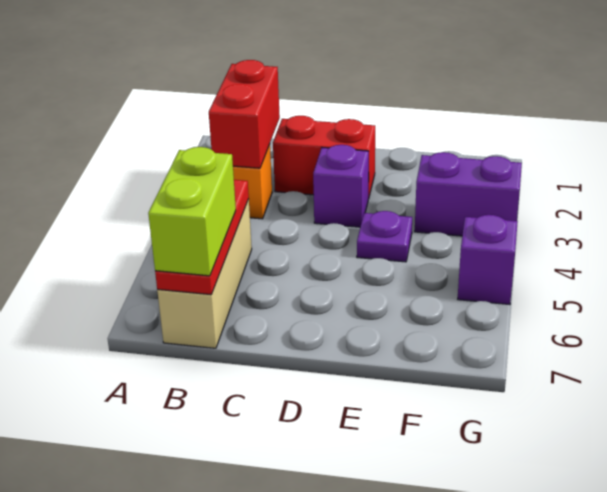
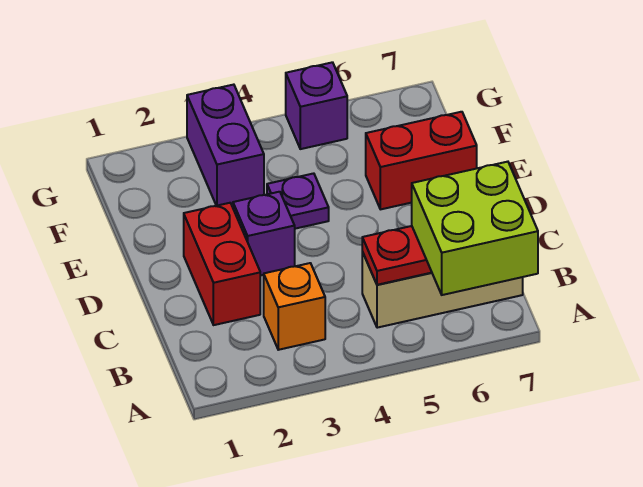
red 1x2 brick [209,60,280,168] -> red 1x2 brick moved to [366,112,477,209]
lime 1x2 brick [148,147,236,276] -> lime 2x2 brick [412,162,538,295]

